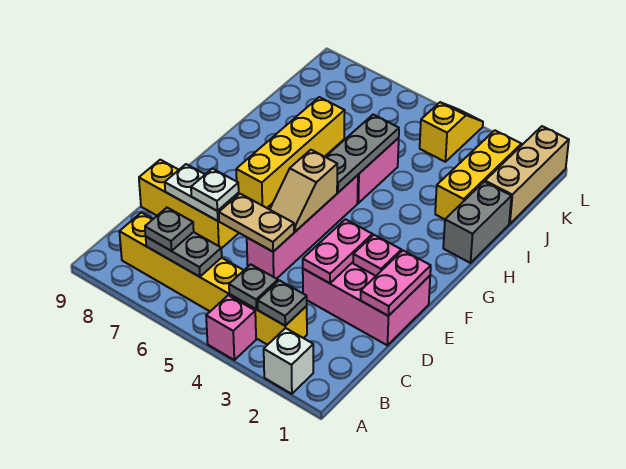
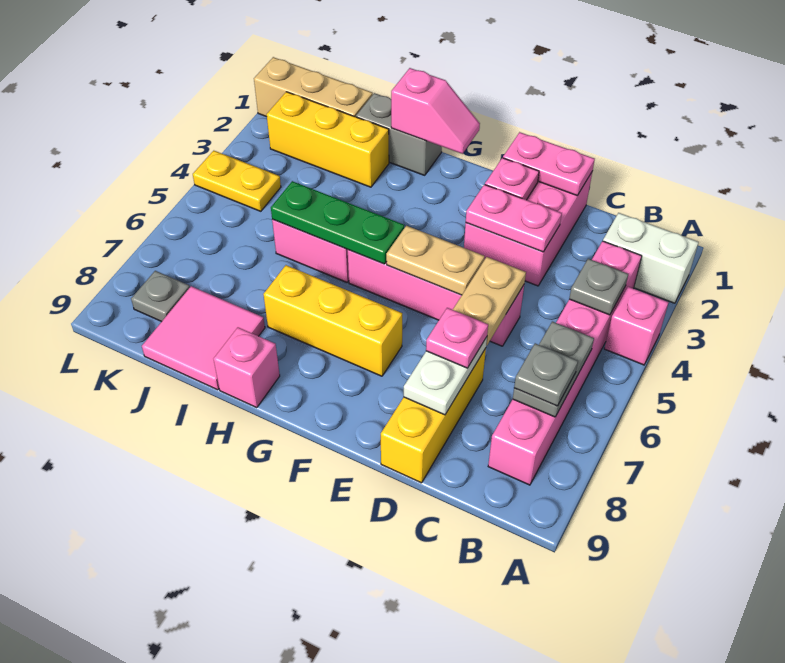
white 1x1 brick [264,328,313,394] -> white 1x2 brick [603,213,699,303]
yellow 1x6 brick [119,213,307,345] -> pink 1x6 brick [488,241,642,485]
grey 1x1 plate [258,280,307,326] -> grey 1x1 plate moved to [131,271,190,322]
white 1x1 plate [191,168,239,211] -> pink 1x1 plate [426,308,488,368]
tan 1x2 slope [270,150,337,232] -> tan 1x2 plate [386,226,485,295]
yellow 1x4 brick [236,97,345,208] -> yellow 1x3 brick [263,265,402,376]
none -> pink 1x2 slope [391,68,480,154]
grey 1x3 plate [326,115,399,192] -> green 1x3 plate [271,181,404,264]
none -> pink 1x1 brick [214,327,280,408]
none -> pink 2x2 tile [142,286,265,390]
yellow 1x2 slope [420,102,483,162] -> yellow 1x2 plate [193,151,281,211]

